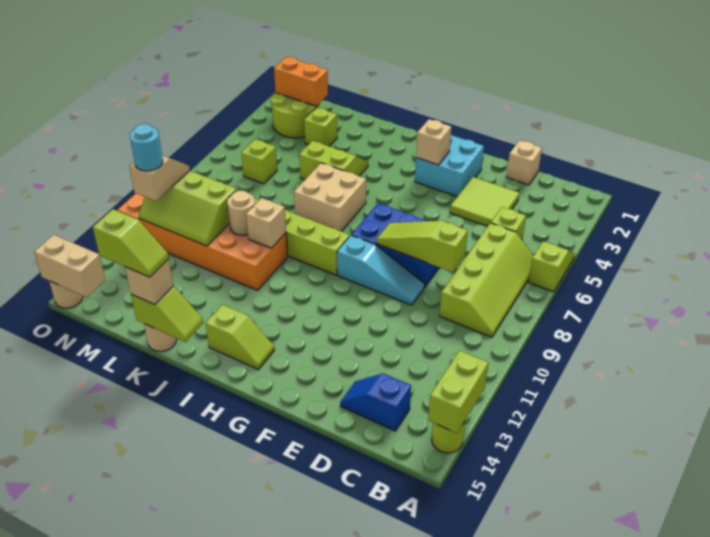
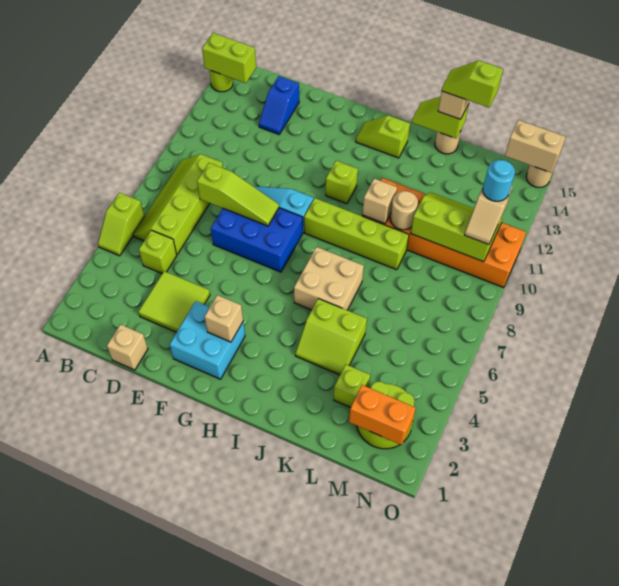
lime 1x2 brick [428,351,488,433] -> lime 1x2 brick turned to [202,33,256,83]
blue 1x2 slope [340,373,411,431] -> blue 1x2 slope turned to [259,76,299,134]
lime 1x1 brick [241,139,277,184] -> lime 1x1 brick moved to [326,161,358,204]

